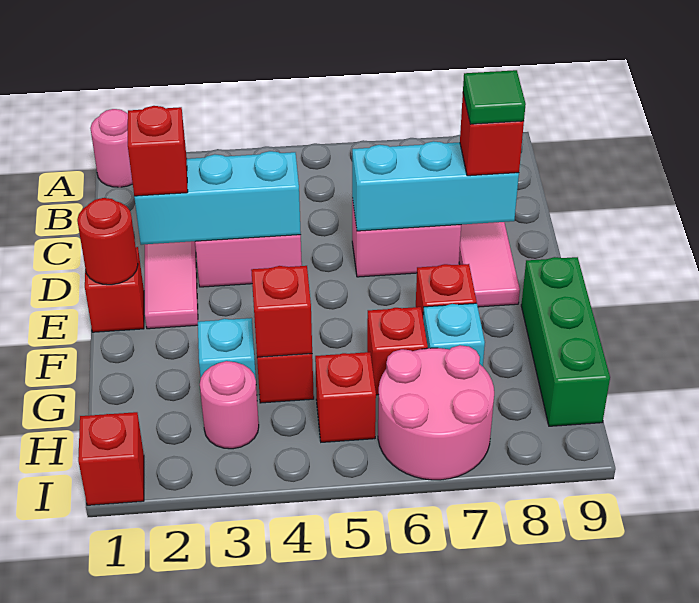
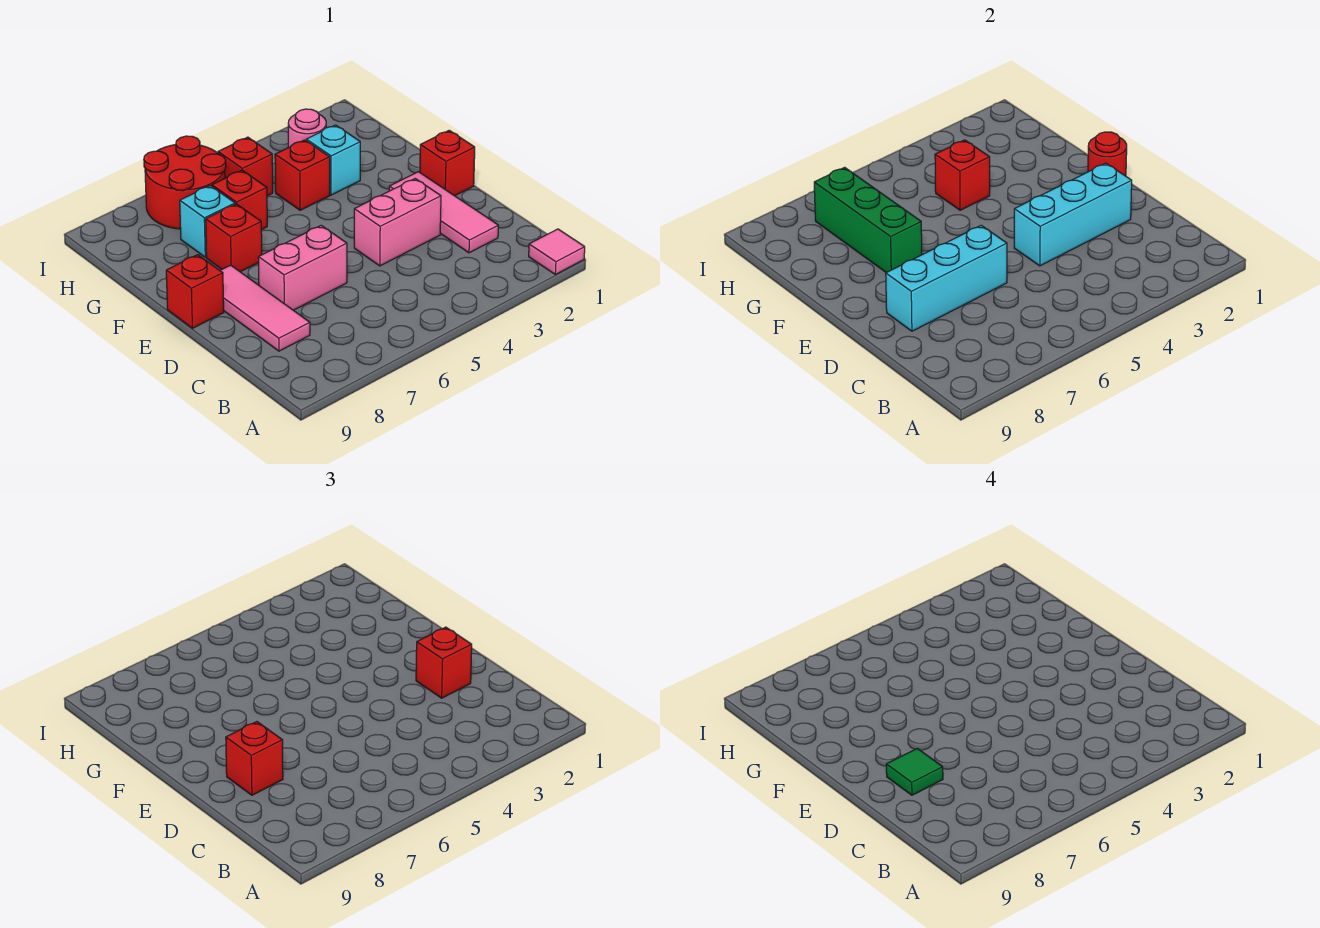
pink 1x1 round brick [90,109,133,187] -> pink 1x1 tile [529,229,585,275]
green 1x3 brick [521,257,610,426] -> green 1x3 brick moved to [814,167,922,273]
pink 2x2 round brick [378,345,494,480] -> red 2x2 round brick [144,136,226,229]
red 1x1 brick [78,412,144,505] -> red 1x1 brick moved to [166,255,224,328]

